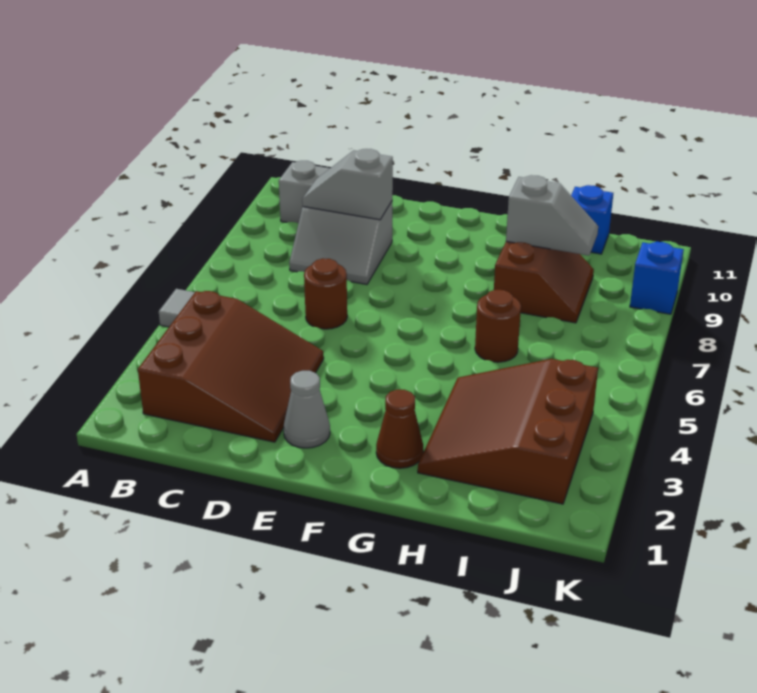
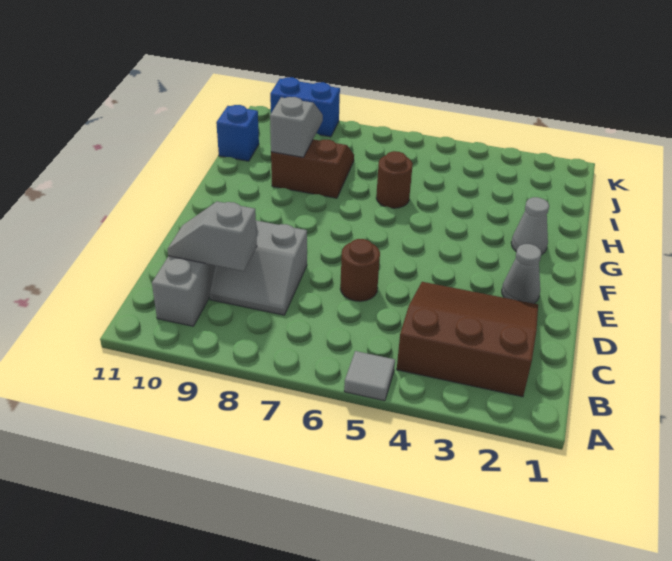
grey 2x2 slope [289,202,392,285] -> grey 2x2 slope turned to [210,221,307,315]
grey 1x2 slope [302,149,393,220] -> grey 1x2 slope turned to [167,201,257,271]
brown 1x1 cone [376,390,423,468] -> grey 1x1 cone [511,197,549,255]
brown 3x3 slope [418,359,598,504] -> none
blue 1x1 brick [630,242,684,314] -> blue 1x2 brick [270,77,340,137]

